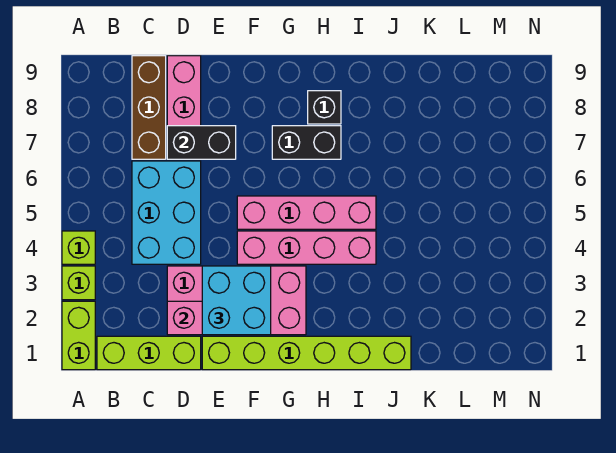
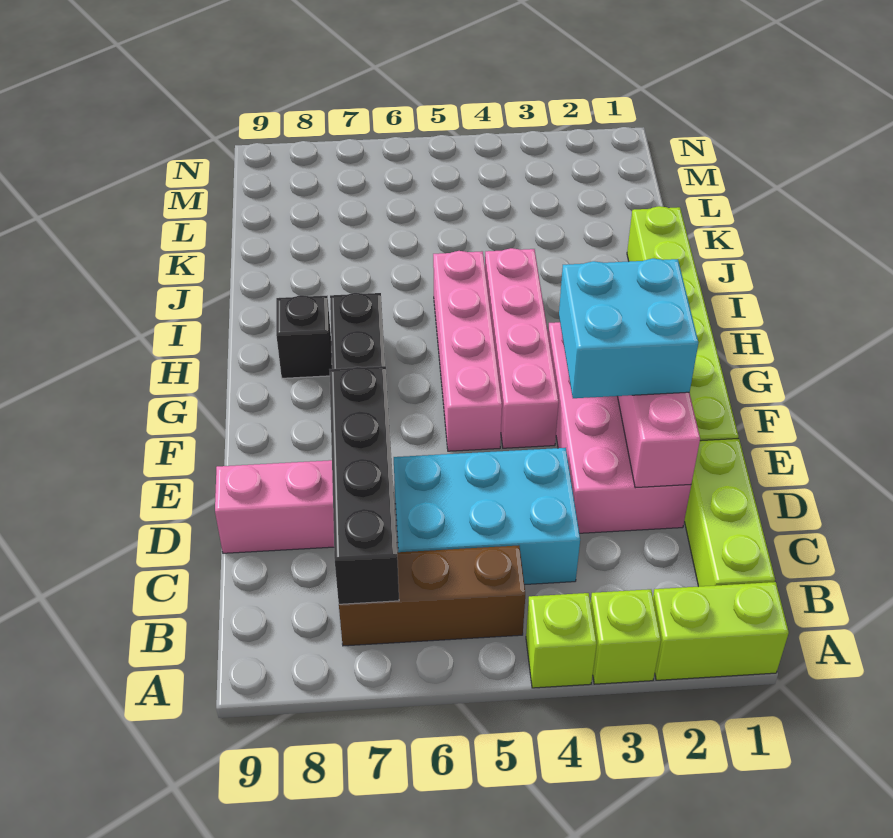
brown 1x3 brick [132,56,166,159] -> brown 1x3 brick moved to [339,545,525,646]
black 1x2 brick [167,126,236,159] -> black 1x4 brick [329,366,399,604]

